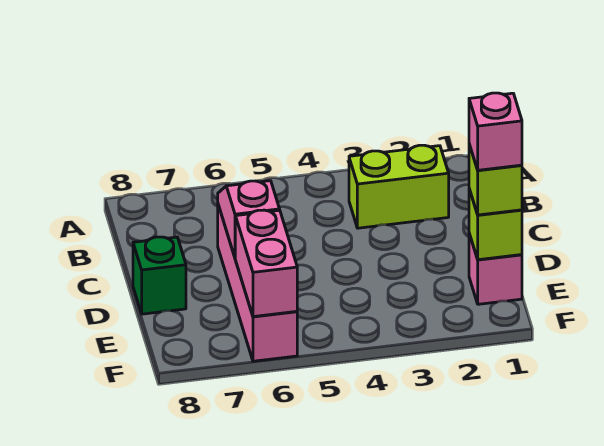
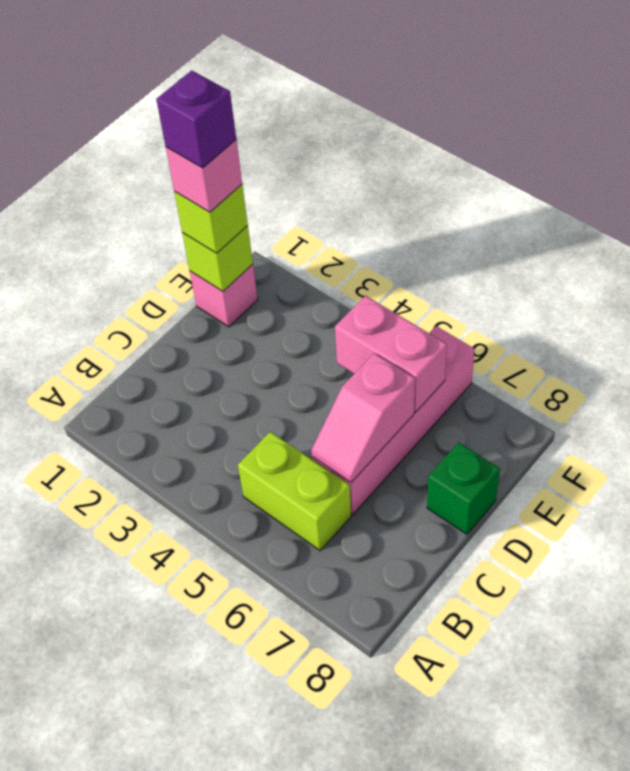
lime 1x2 brick [349,145,449,228] -> lime 1x2 brick moved to [238,432,351,551]
none -> purple 1x1 brick [156,70,236,168]
pink 1x2 brick [235,210,297,317] -> pink 1x2 brick turned to [335,296,447,412]

